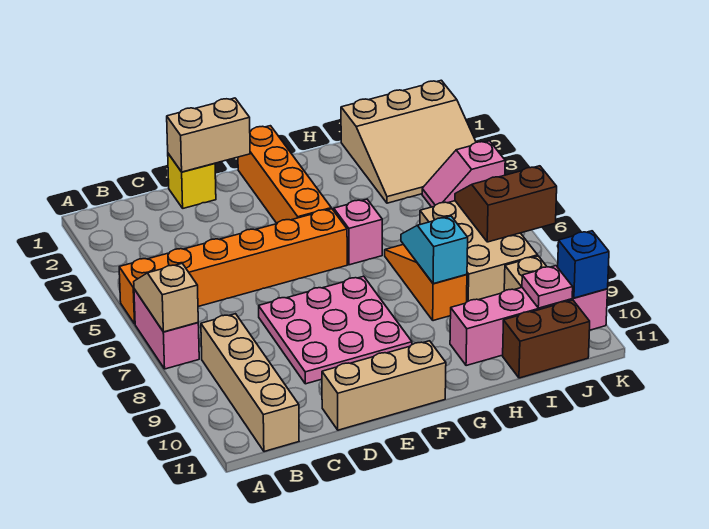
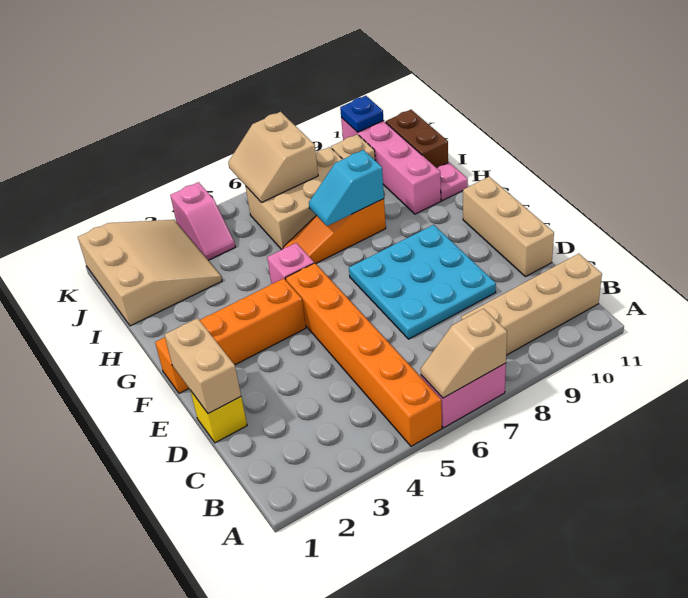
pink 3x3 plate [259,276,412,384] -> cyan 3x3 plate [349,225,496,339]
brown 2x2 slope [455,166,557,242] -> tan 2x2 slope [228,112,318,202]
pink 1x1 plate [522,266,573,308] -> pink 1x1 plate moved to [437,162,468,201]
blue 1x1 brick [558,231,609,298] -> blue 1x1 plate [340,96,384,132]

